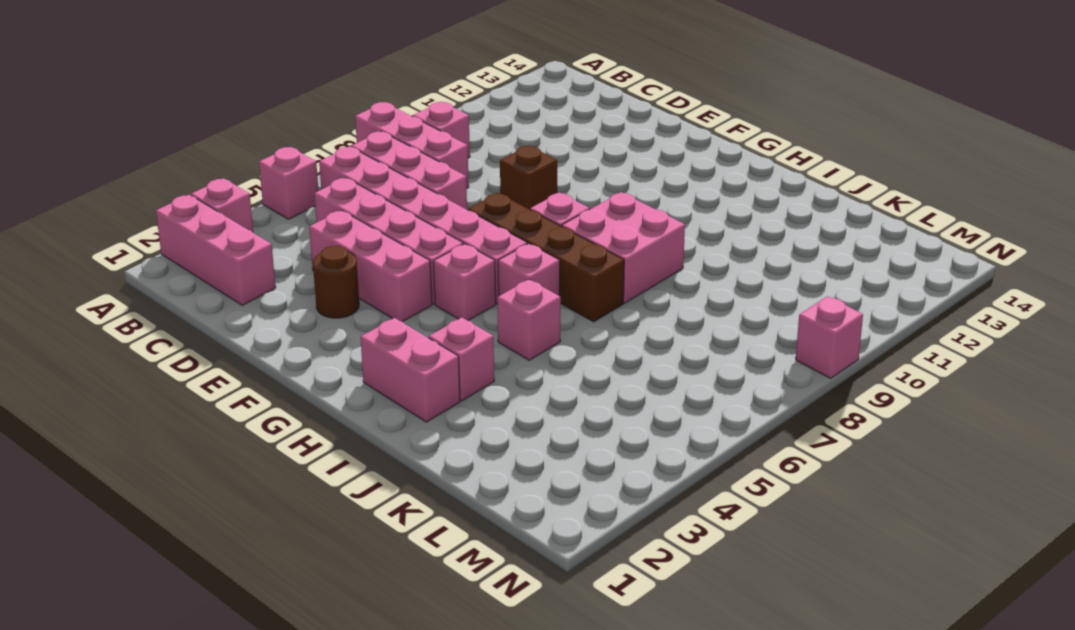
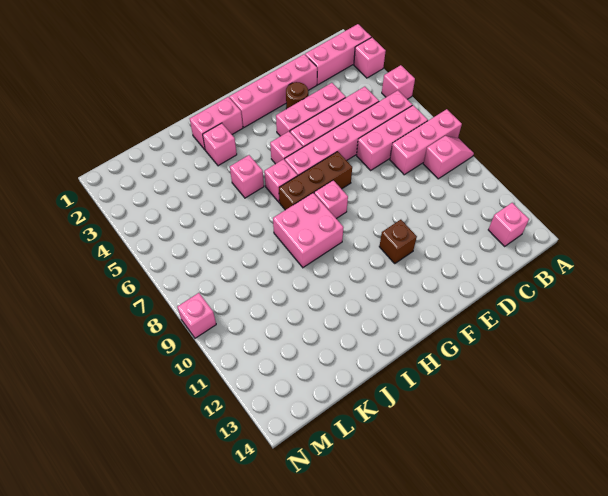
none -> pink 1x1 brick [488,203,529,247]
none -> pink 1x4 brick [229,54,317,127]
brown 1x1 brick [500,146,557,210] -> brown 1x1 brick moved to [379,220,417,263]
brown 1x4 brick [468,193,624,322] -> brown 1x3 brick [279,152,352,210]

